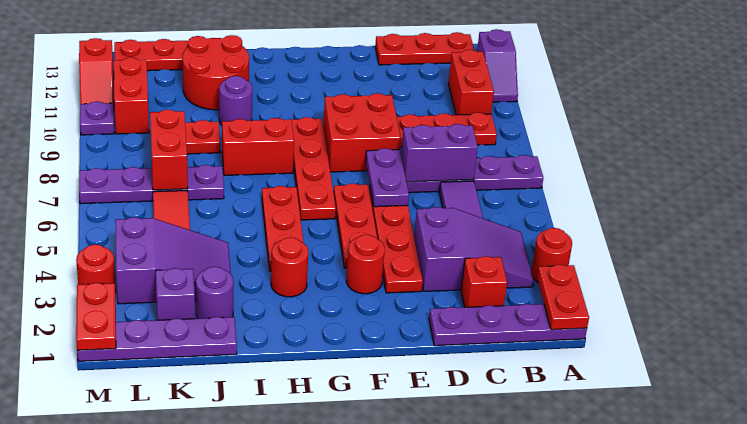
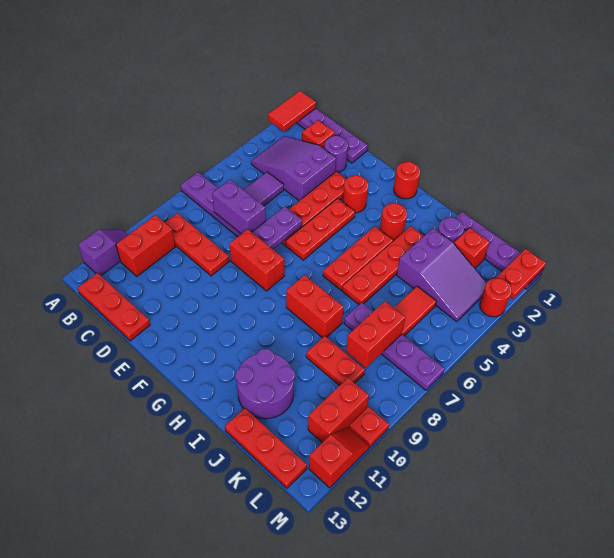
red 1x2 plate [537,265,589,330] -> red 1x2 tile [268,91,316,132]
red 1x1 round brick [531,228,572,282] -> red 1x1 round brick moved to [394,162,420,199]
red 2x2 brick [323,93,401,172] -> red 1x2 brick [229,229,284,291]
red 1x4 plate [291,117,336,220] -> red 1x4 plate moved to [342,226,424,304]
purple 1x1 round brick [219,76,252,125] -> purple 1x1 round brick moved to [324,136,348,172]
red 2x2 round brick [183,35,249,110] -> purple 2x2 round brick [236,349,295,419]
purple 2x3 slope [115,217,231,304] -> purple 2x3 slope turned to [397,228,486,321]
purple 1x1 brick [156,268,195,320] -> red 1x1 brick [454,228,490,268]
purple 1x1 plate [80,101,114,135] -> red 1x1 plate [349,407,389,447]

